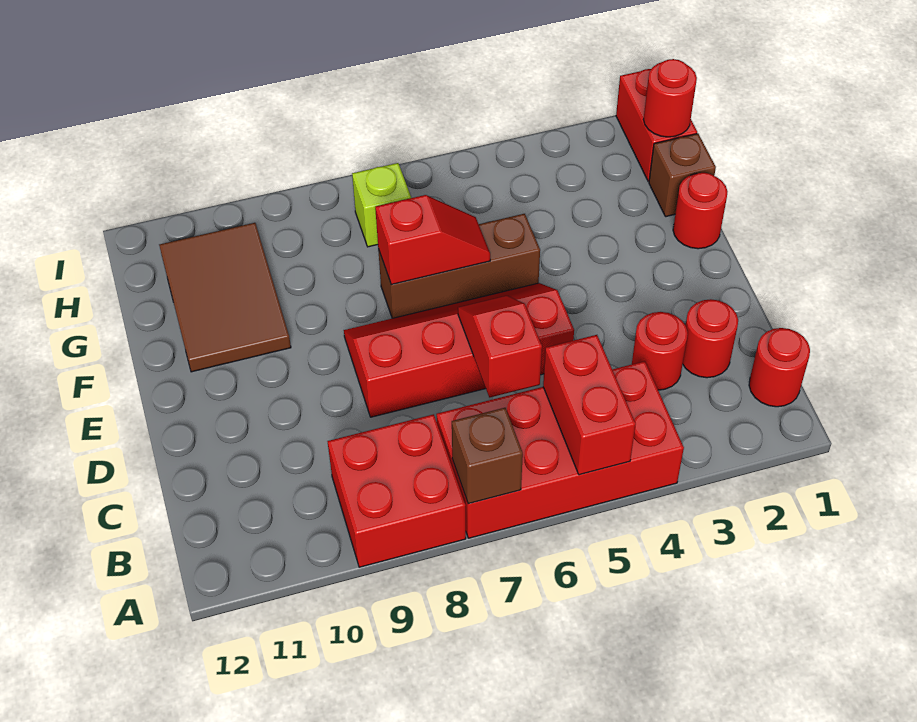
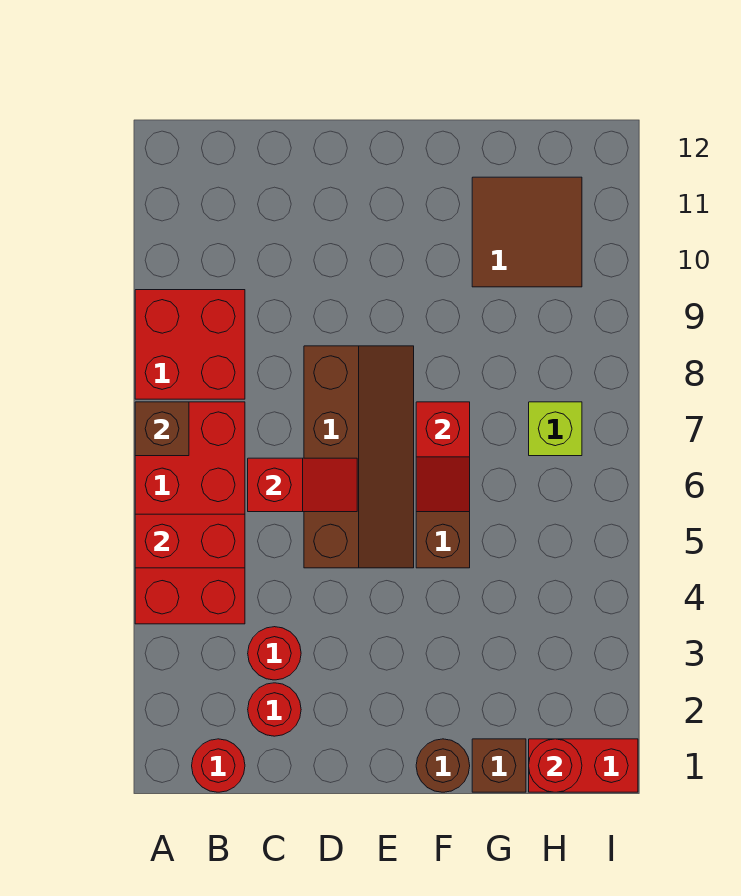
red 2x4 slope [344,283,574,417] -> brown 2x4 slope [304,346,414,568]
red 1x1 round brick [673,173,728,249] -> brown 1x1 round brick [416,739,470,792]
brown 2x3 tile [159,223,291,372] -> brown 2x2 tile [472,177,582,287]

